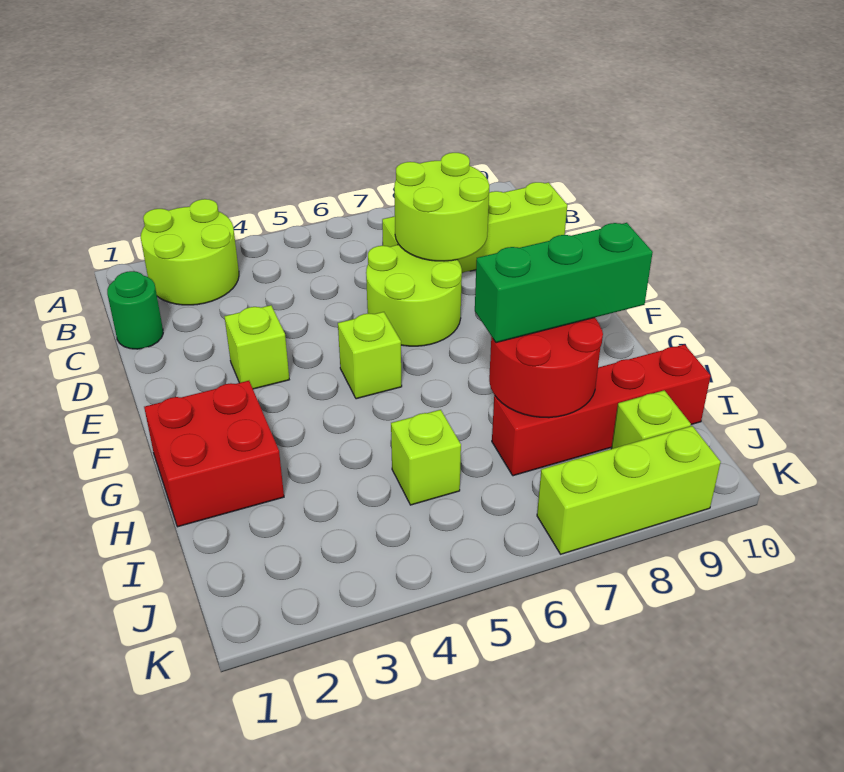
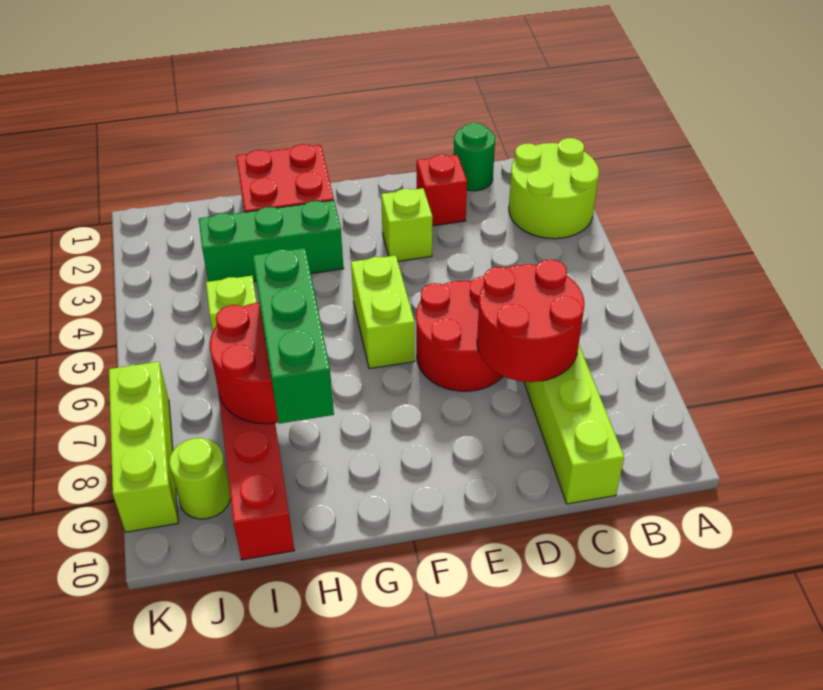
lime 2x2 round brick [394,153,489,261] -> red 2x2 round brick [477,260,585,382]
none -> red 1x1 brick [417,155,467,226]
lime 2x2 round brick [366,245,462,346] -> red 2x2 round brick [416,276,503,391]
lime 1x1 brick [338,312,402,399] -> lime 1x2 brick [351,255,415,369]
none -> green 1x3 brick [199,200,344,282]
lime 1x1 brick [611,390,691,449] -> lime 1x1 round brick [169,438,231,519]

